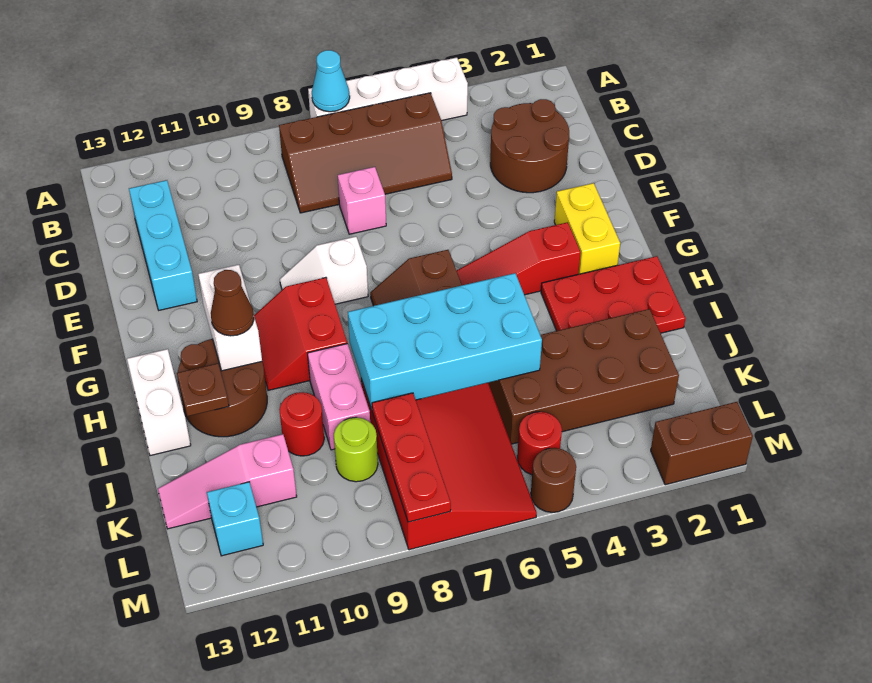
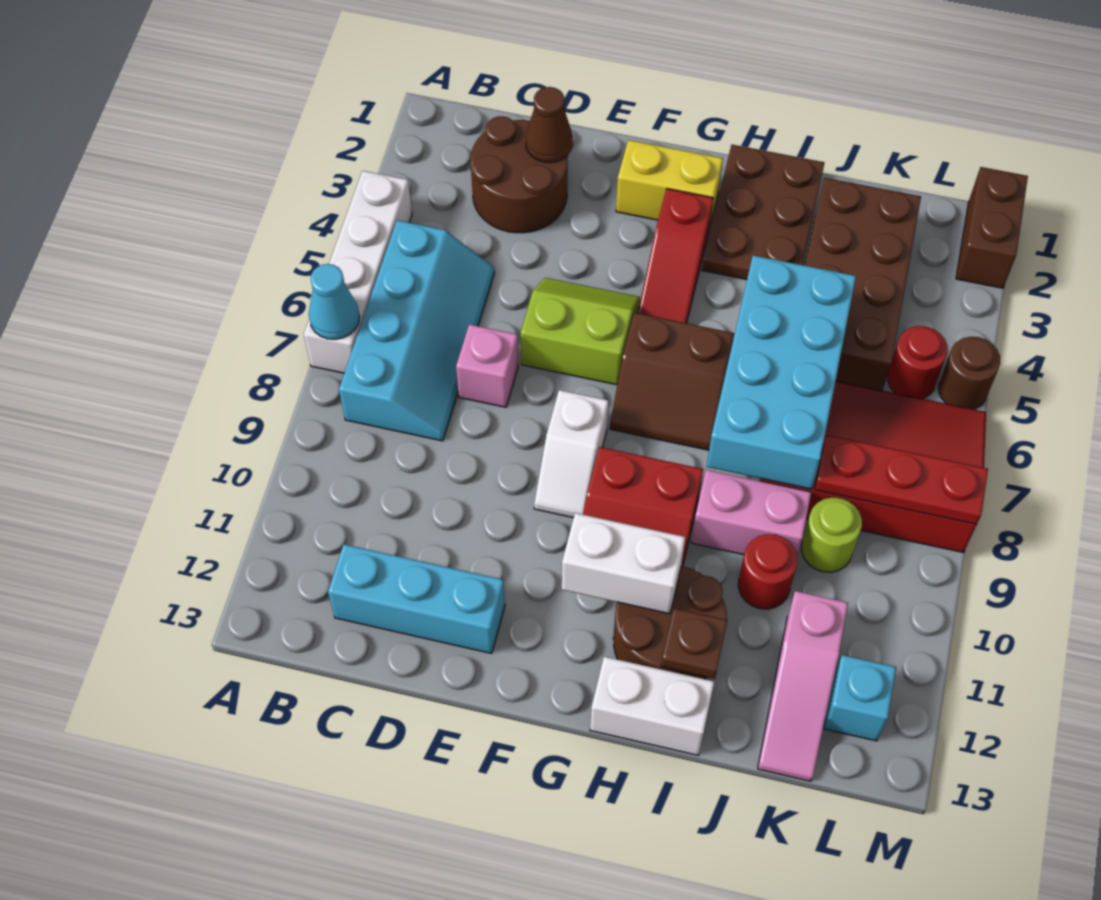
brown 2x4 slope [279,93,452,213] -> cyan 2x4 slope [339,220,494,441]
none -> lime 2x2 slope [521,278,640,385]
red 2x3 plate [541,256,686,333] -> brown 2x3 plate [702,145,824,280]
brown 1x1 cone [211,270,254,336] -> brown 1x1 cone moved to [526,87,573,163]

